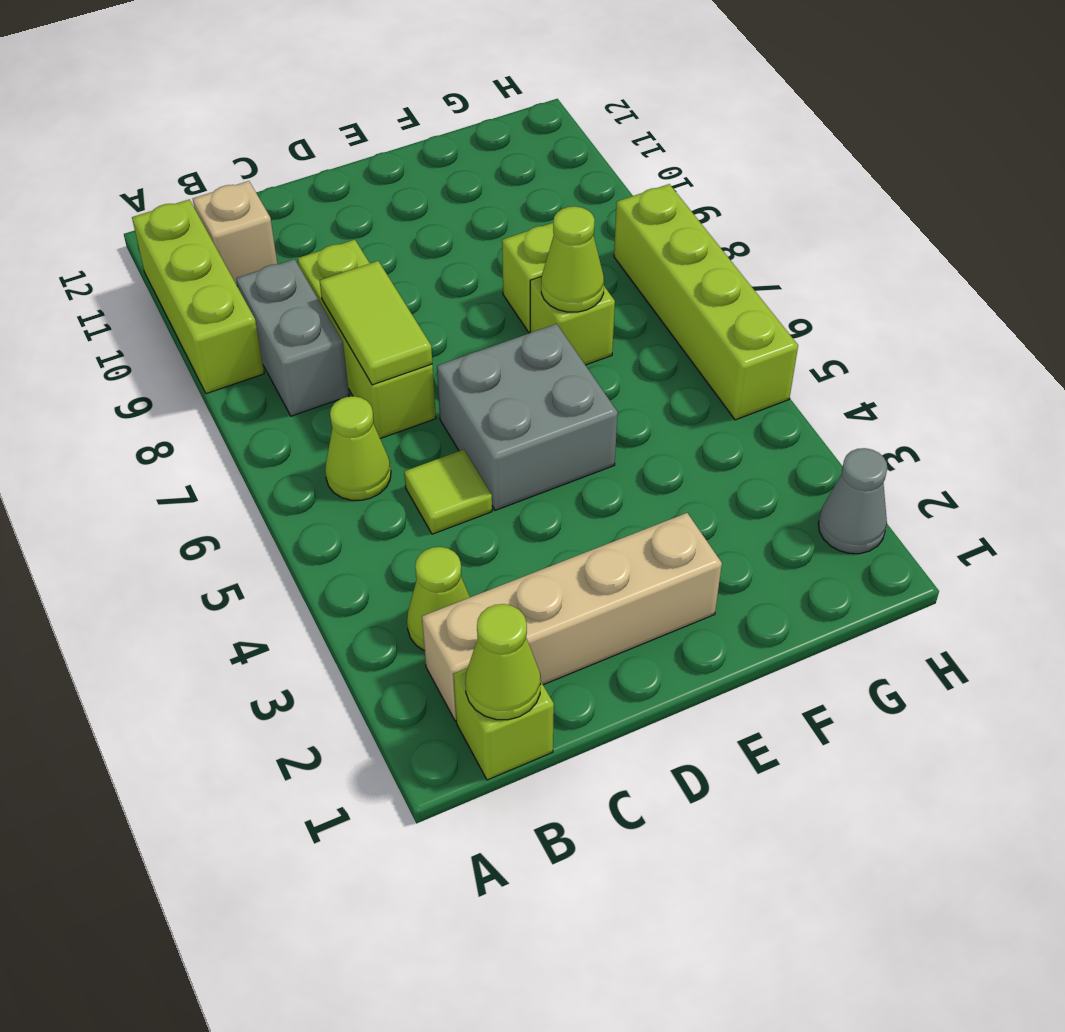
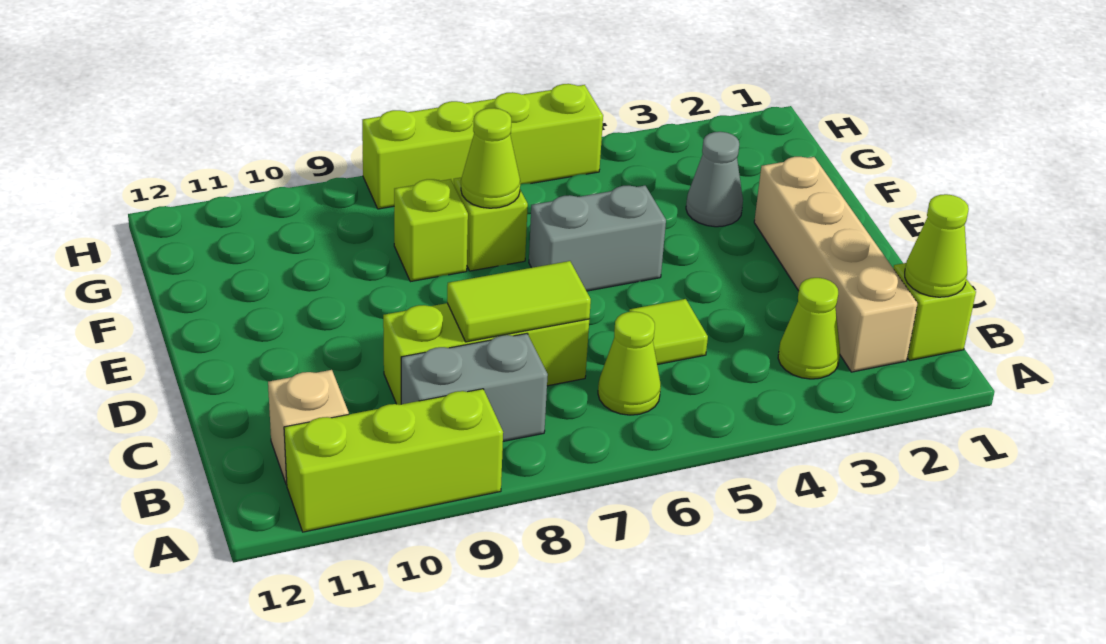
grey 2x2 brick [437,324,618,510] -> grey 1x2 brick [529,186,666,291]
grey 1x1 cone [818,448,887,554] -> grey 1x1 cone moved to [686,132,743,227]

